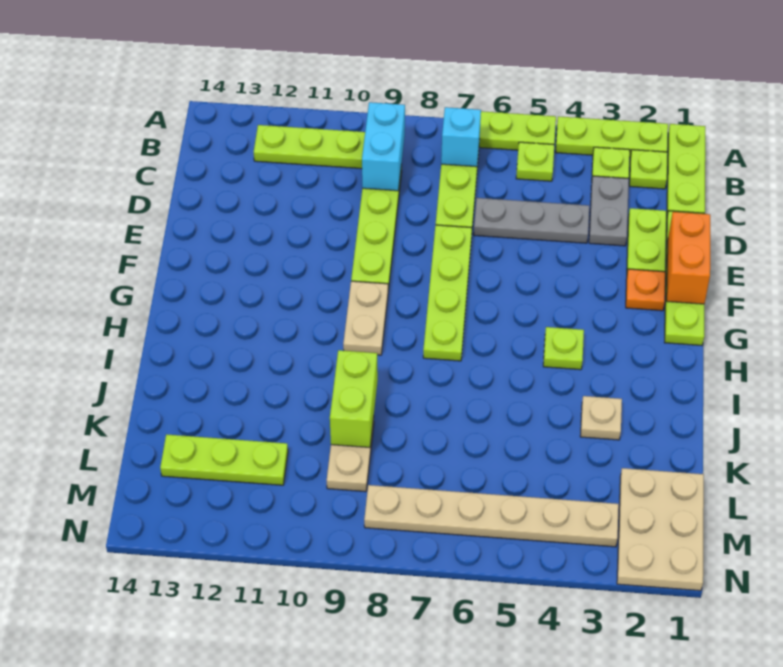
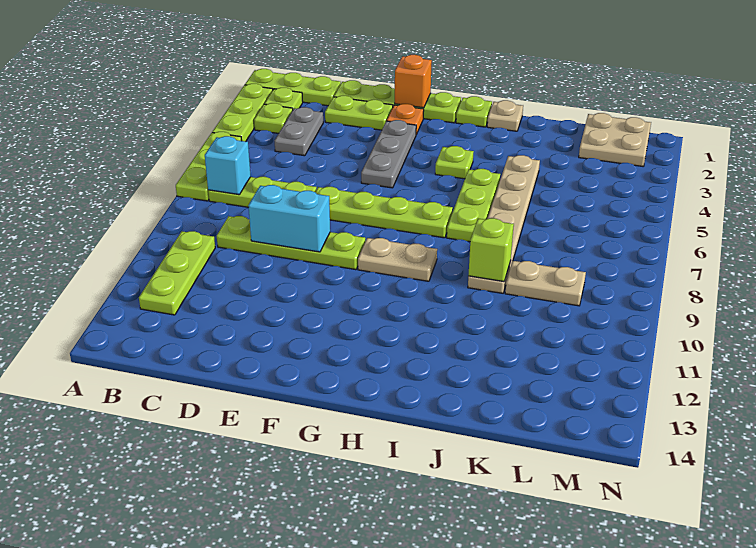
lime 1x1 plate [516,142,554,181] -> lime 1x1 plate moved to [456,96,492,127]
cyan 1x2 brick [362,102,405,191] -> cyan 1x2 brick moved to [248,185,330,252]
grey 1x2 plate [589,176,629,246] -> grey 1x2 plate turned to [275,107,323,156]
grey 1x3 plate [474,198,589,243] -> grey 1x3 plate moved to [361,120,416,188]
orange 1x2 brick [667,212,710,304] -> orange 1x1 brick [395,55,432,108]
tan 1x1 plate [580,396,622,440] -> tan 1x1 plate moved to [487,100,523,131]
lime 1x2 brick [330,350,378,447] -> lime 1x1 brick [468,218,514,282]
tan 2x3 plate [617,468,704,591] -> tan 2x2 plate [579,113,651,166]
lime 1x3 plate [160,434,288,485] -> lime 1x3 plate moved to [447,169,500,242]
tan 1x6 plate [364,485,619,547] -> tan 1x6 plate moved to [468,155,540,293]

